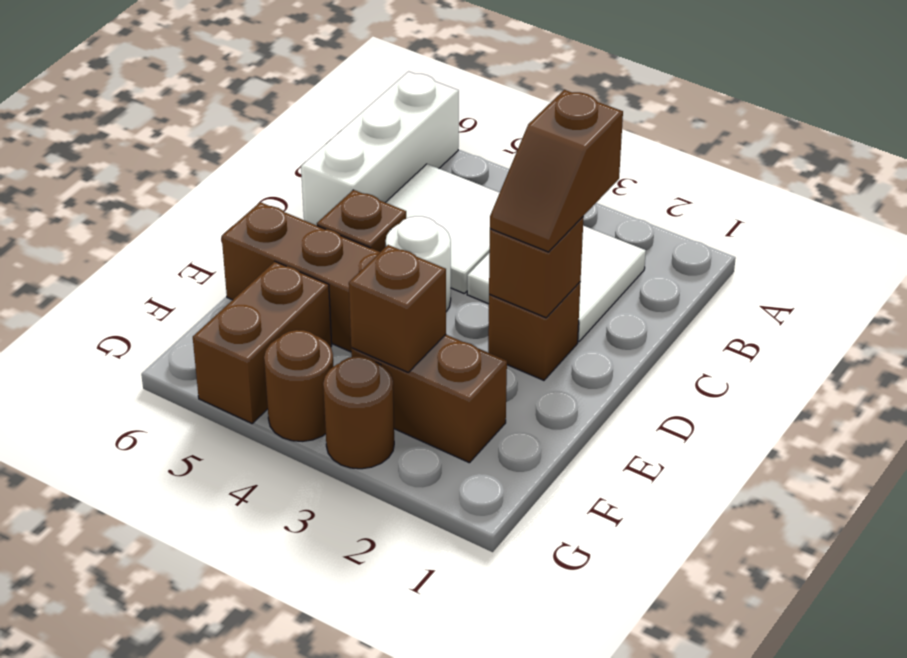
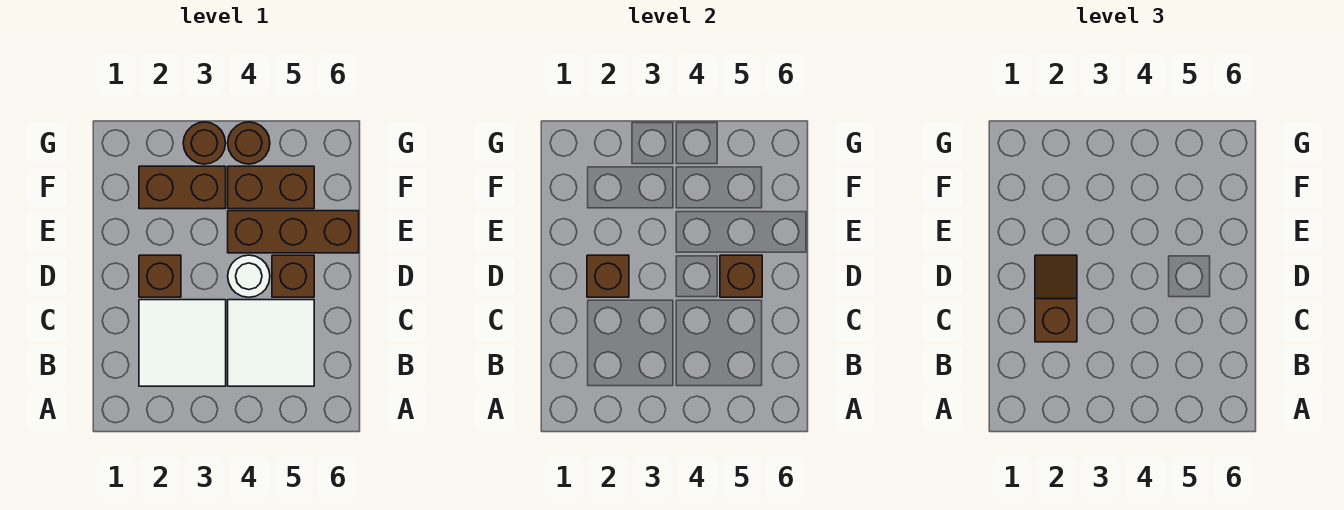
white 1x3 brick [301,71,459,226] -> none
brown 1x1 brick [349,245,446,372] -> brown 1x1 brick moved to [720,255,762,297]
brown 1x2 brick [193,262,332,423] -> brown 1x2 brick turned to [228,166,314,209]

